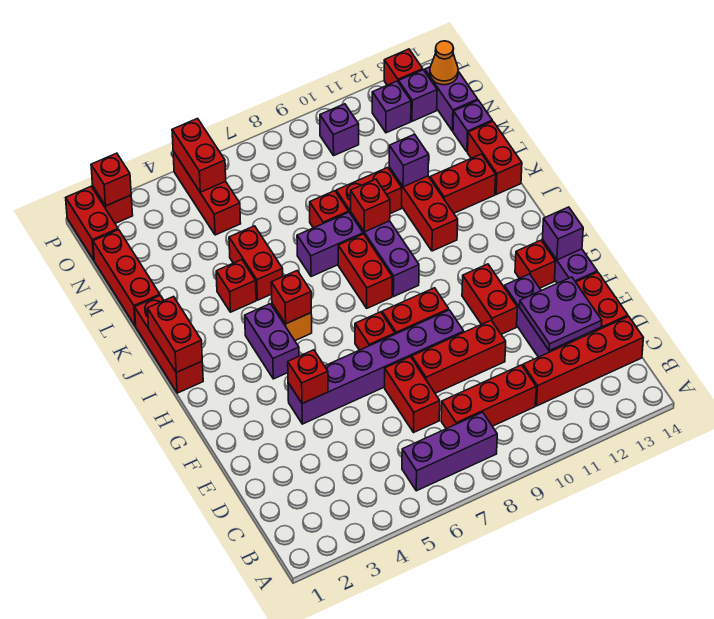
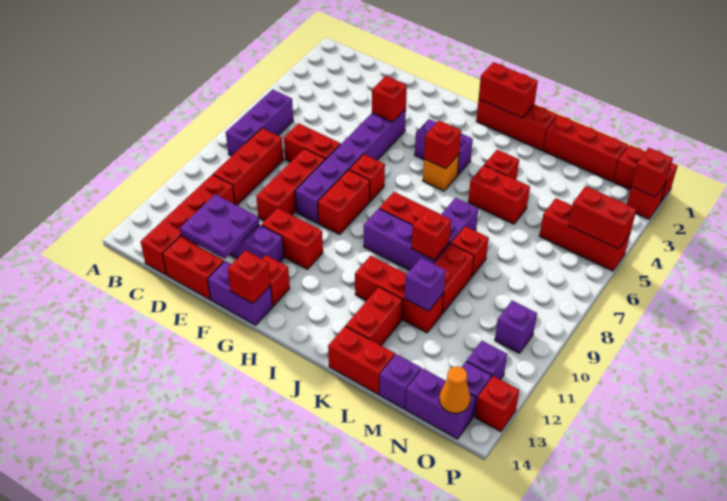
purple 1x1 brick [542,207,583,260] -> red 1x1 brick [228,250,270,303]

